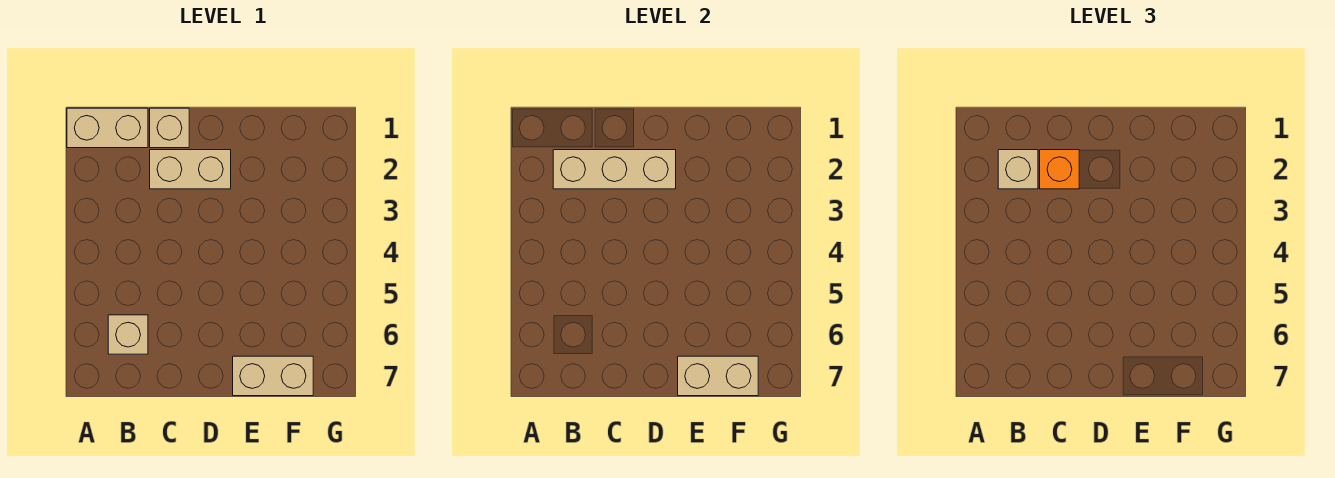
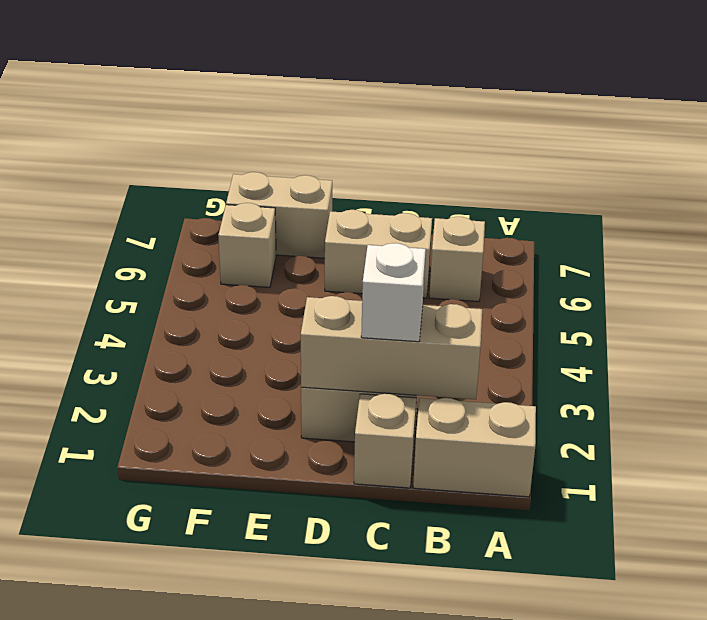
tan 1x1 brick [998,150,1038,189] -> tan 1x1 brick moved to [218,203,276,287]
orange 1x1 brick [1040,150,1079,189] -> white 1x1 brick [361,243,426,342]
tan 1x2 brick [678,356,758,396] -> tan 1x2 brick moved to [325,210,432,298]

